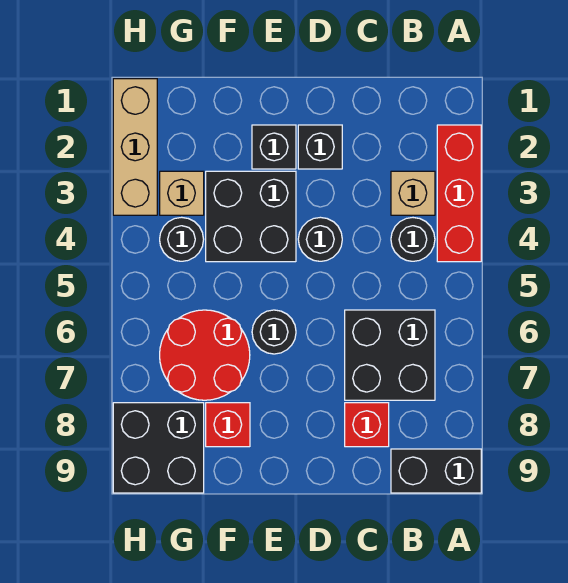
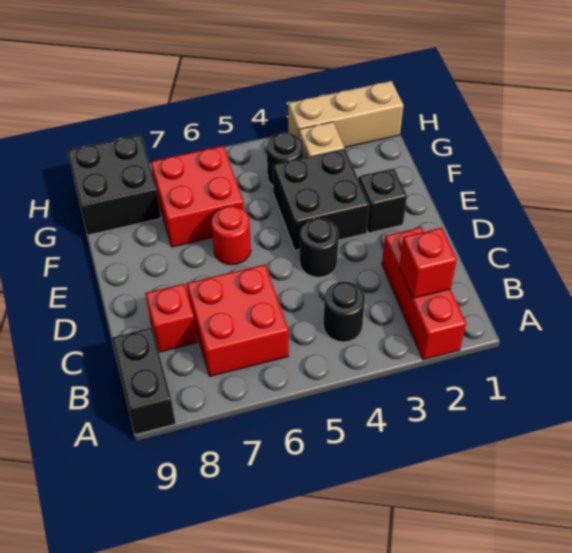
red 1x3 brick [437,125,481,262] -> red 1x3 brick turned to [382,227,466,360]
tan 1x1 brick [391,171,435,215] -> none
black 2x2 brick [345,310,435,400] -> red 2x2 brick [187,264,289,376]
black 1x1 brick [298,125,342,169] -> none
black 1x1 round brick [252,310,296,354] -> red 1x1 round brick [211,206,251,265]
red 2x2 round brick [160,310,250,400] -> red 2x2 brick [151,146,244,247]
red 1x1 brick [206,403,250,447] -> red 1x1 brick moved to [399,228,457,298]

